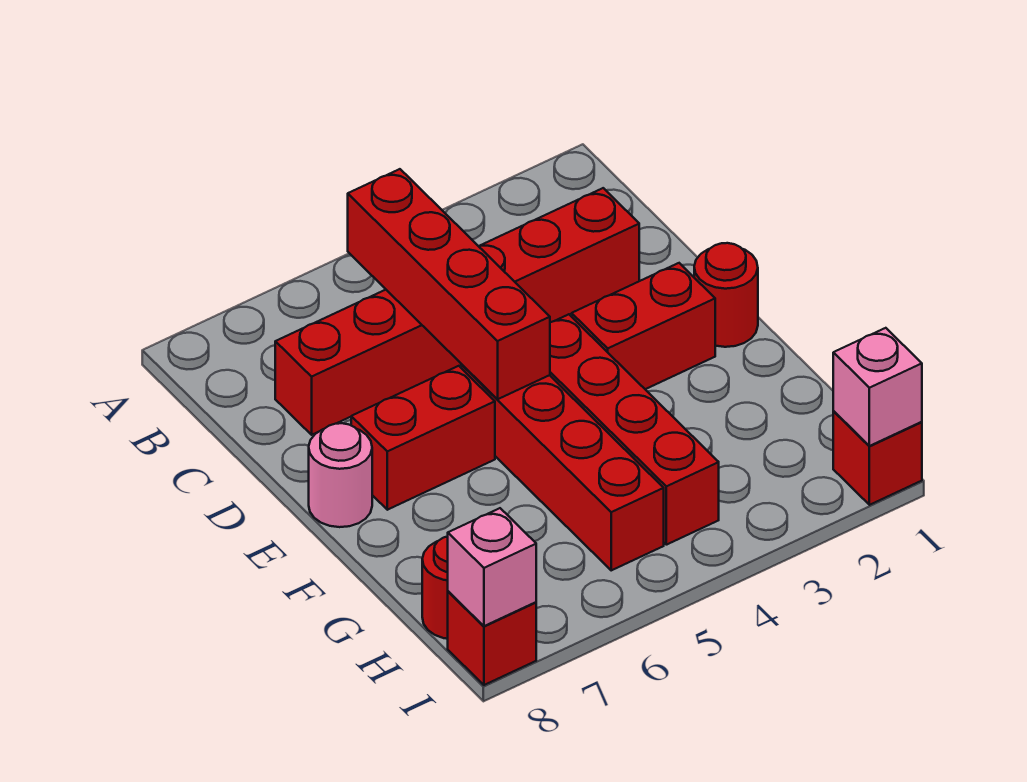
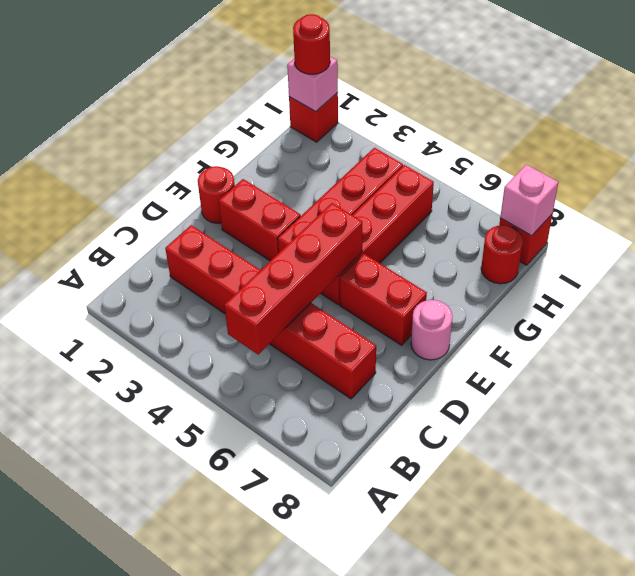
none -> red 1x1 round brick [293,14,330,74]

